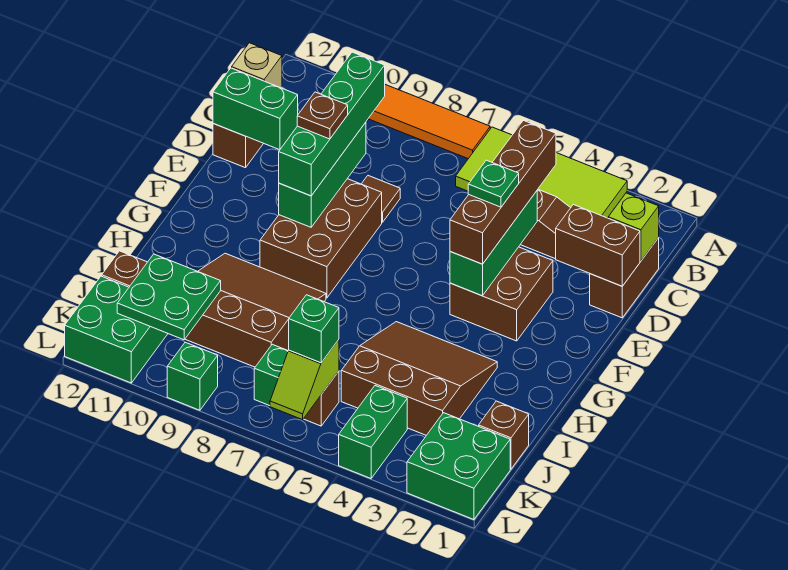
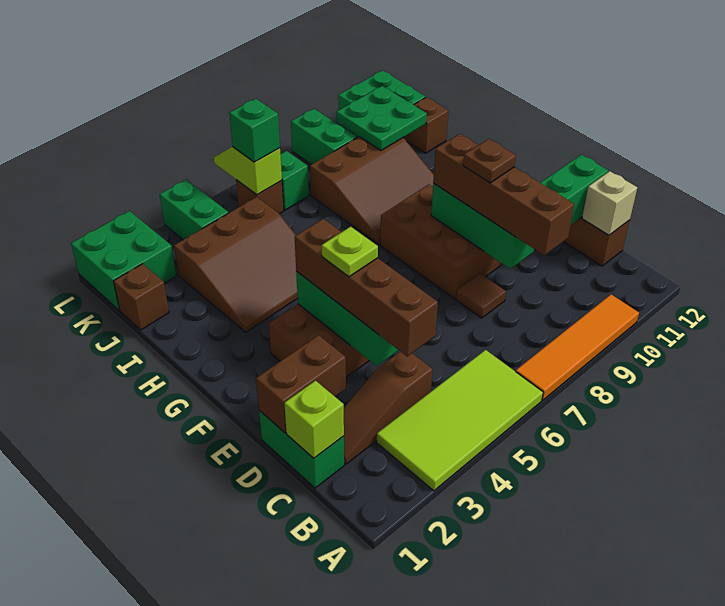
brown 1x2 brick [590,238,659,318] -> green 1x2 brick [259,411,344,488]
green 1x4 brick [279,52,385,196] -> brown 1x4 brick [433,134,574,255]
green 1x1 plate [468,160,519,207] -> lime 1x1 plate [322,227,378,277]
green 1x1 brick [167,342,218,410] -> green 1x2 brick [291,109,357,165]

